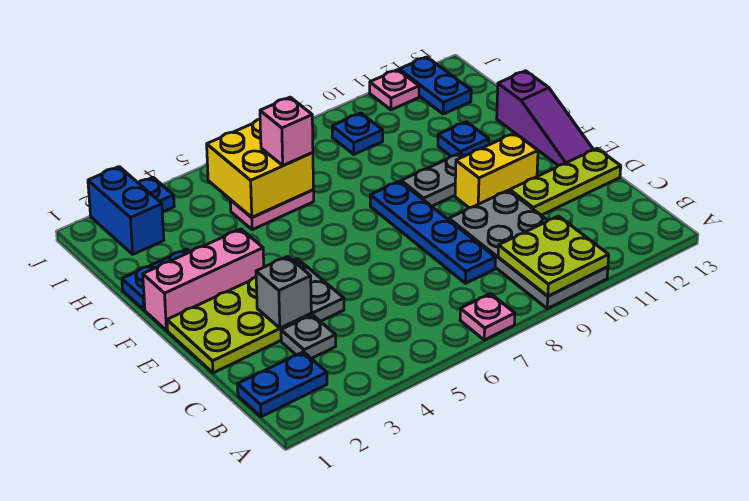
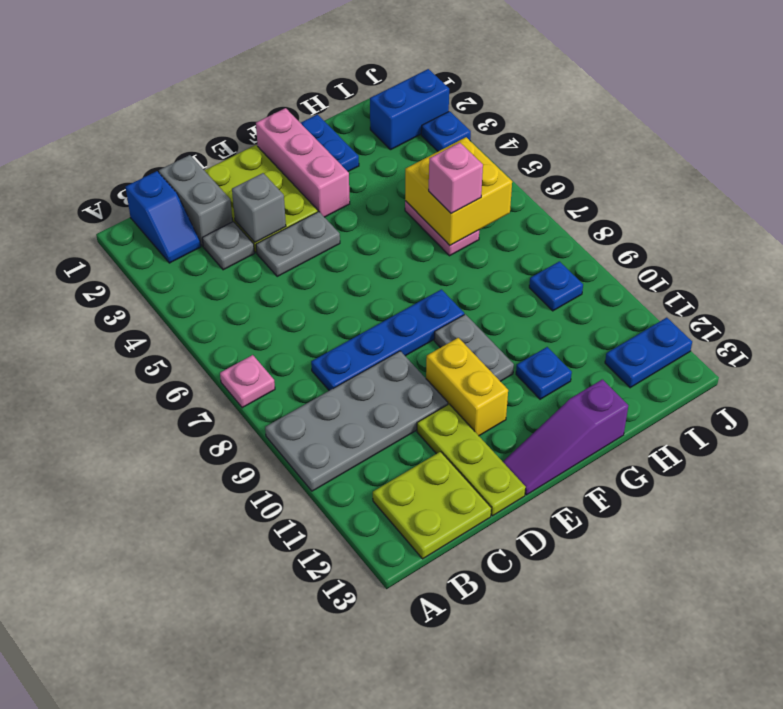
lime 2x2 plate [498,216,609,296] -> lime 2x2 plate moved to [373,452,491,559]
blue 1x2 plate [238,352,327,417] -> blue 1x2 slope [126,171,201,263]
none -> grey 1x2 brick [159,155,233,246]
pink 1x1 plate [370,70,419,110] -> none

